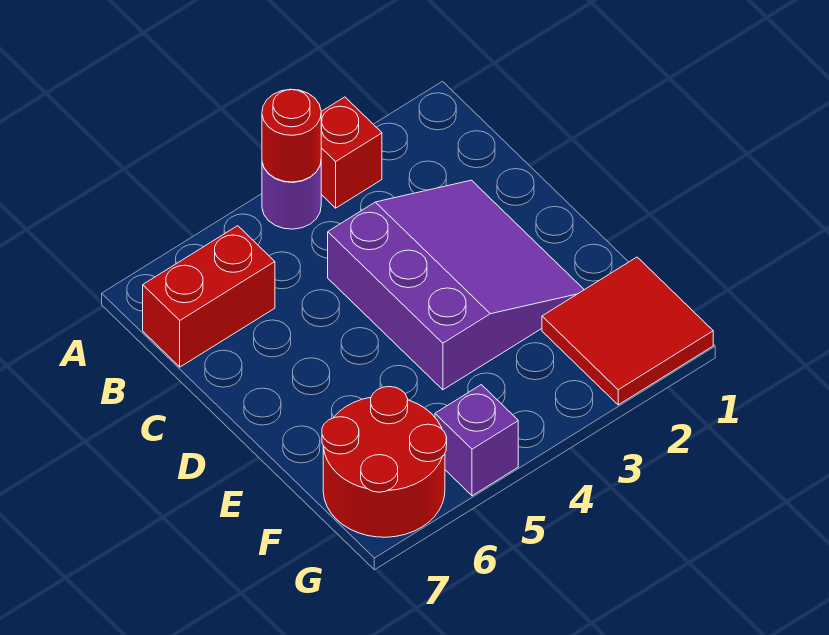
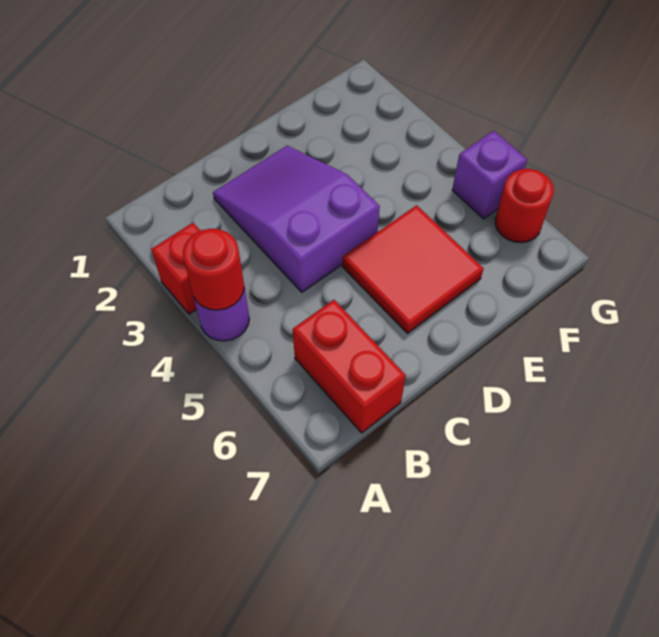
purple 3x3 slope [328,180,584,390] -> purple 2x3 slope [213,146,380,292]
red 2x2 tile [542,257,713,405] -> red 2x2 tile moved to [342,205,484,333]
red 2x2 round brick [322,387,447,537] -> red 1x1 round brick [495,169,554,243]

